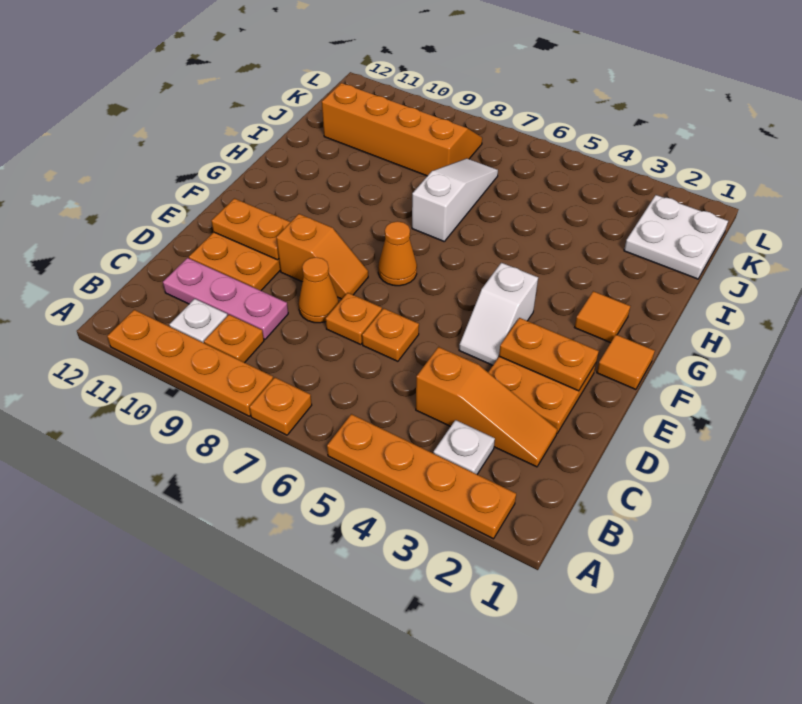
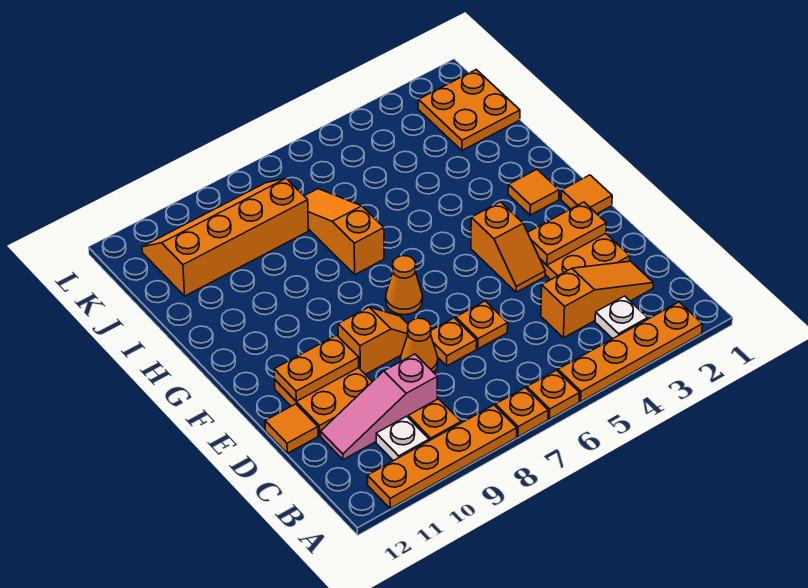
none -> orange 1x1 plate [527,370,580,419]
pink 1x3 plate [163,258,288,339] -> pink 1x3 slope [321,354,438,460]
none -> orange 1x1 tile [265,404,318,453]
white 1x2 slope [459,263,538,365] -> orange 1x2 slope [471,202,545,292]
white 1x3 slope [412,158,498,241] -> orange 1x3 slope [305,189,384,274]
white 2x2 plate [624,195,728,279] -> orange 2x2 plate [418,70,520,150]

